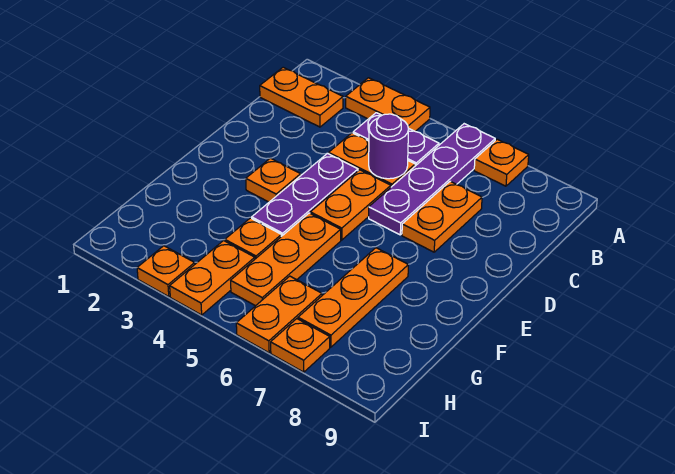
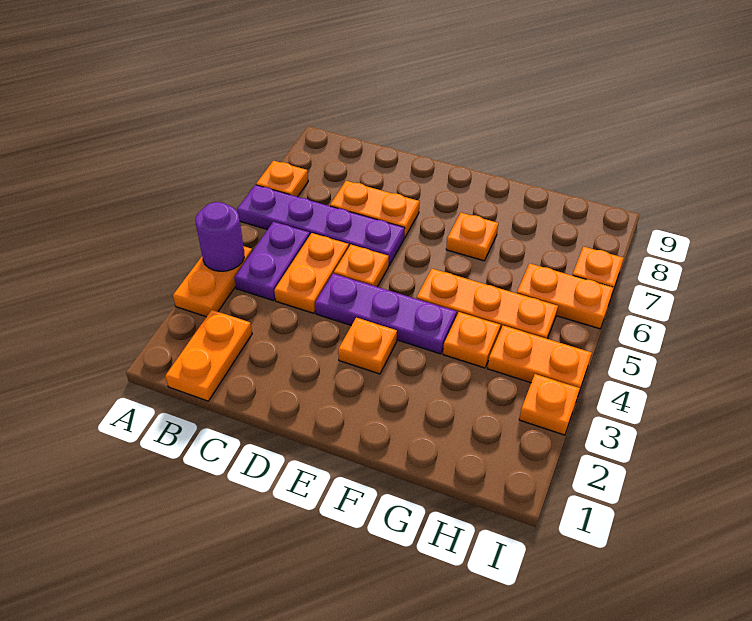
purple 1x1 round brick [369,114,409,179] -> purple 1x1 round brick moved to [196,202,244,271]
orange 1x2 plate [310,170,391,240] -> orange 1x1 plate [334,245,389,287]
orange 1x3 plate [298,248,408,347] -> orange 1x1 plate [446,213,498,261]

